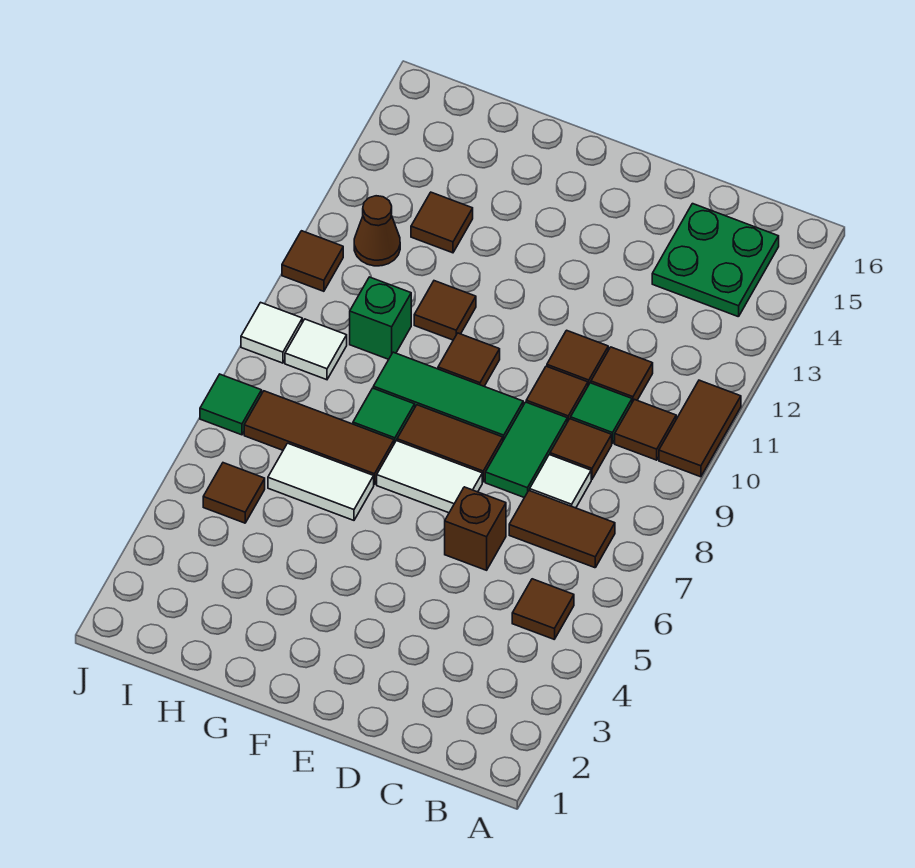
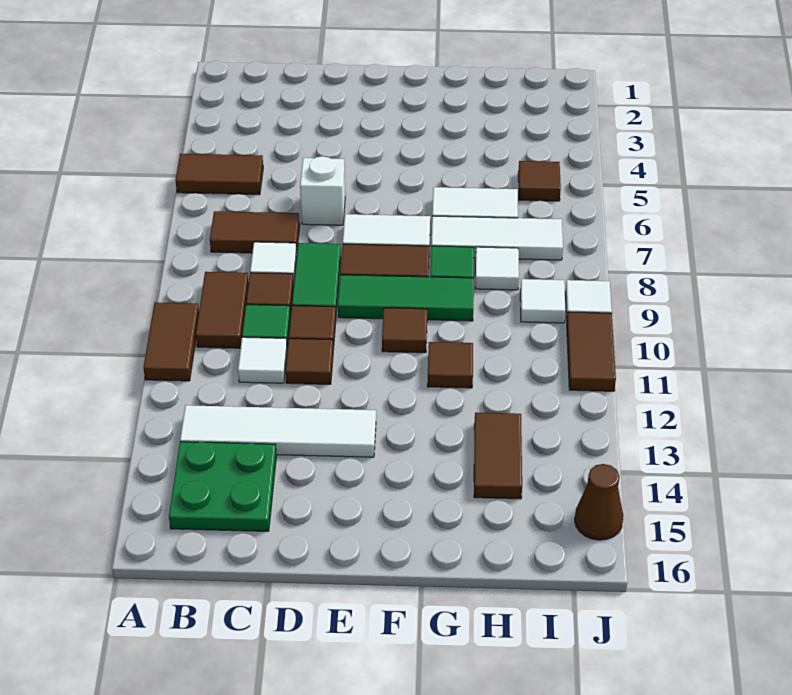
brown 1x1 tile [512,579,574,639] -> brown 1x2 tile [176,154,263,195]
brown 1x1 tile [615,399,676,460] -> brown 1x2 tile [196,272,249,348]
none -> white 1x4 tile [180,405,376,457]
brown 1x1 tile [591,347,653,402] -> white 1x1 tile [238,337,287,383]
brown 1x1 brick [445,487,506,570] -> white 1x1 brick [300,156,345,225]
brown 1x3 tile [244,391,394,485] -> white 1x3 tile [432,216,563,260]
none -> white 1x1 tile [475,247,519,290]
green 1x1 brick [350,277,411,359] -> none
brown 1x1 tile [411,192,473,253] -> brown 1x2 tile [474,413,522,499]
brown 1x1 cone [354,196,400,266] -> brown 1x1 cone moved to [575,464,623,540]
green 1x1 tile [200,374,262,435] -> none
brown 1x1 tile [282,231,343,291] -> brown 1x2 tile [567,312,616,391]

